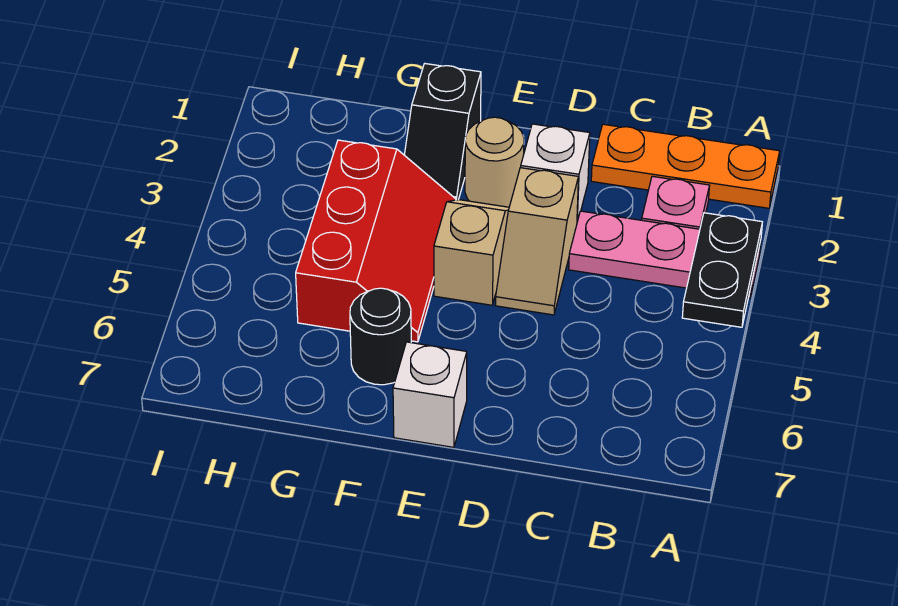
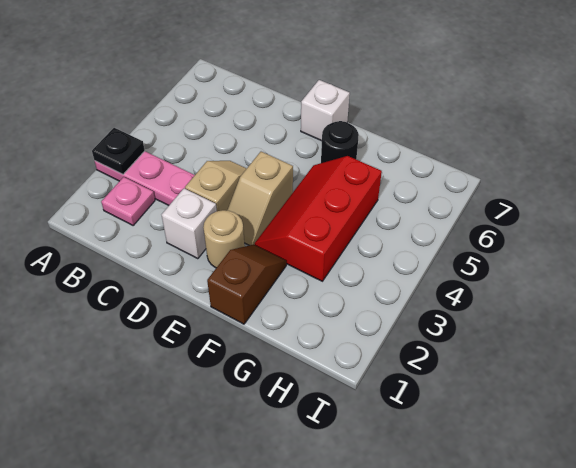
orange 1x3 plate [591,124,780,208] -> none
black 1x2 plate [682,213,762,327] -> black 1x1 plate [92,128,145,174]
black 1x2 slope [404,64,481,200] -> brown 1x2 slope [207,245,286,324]

